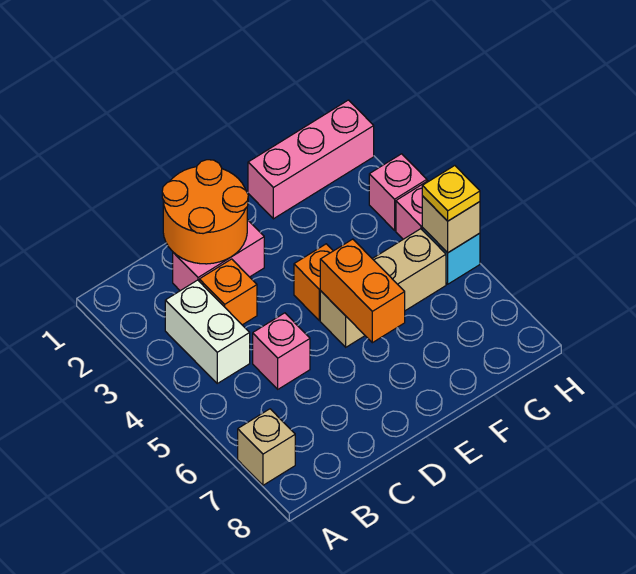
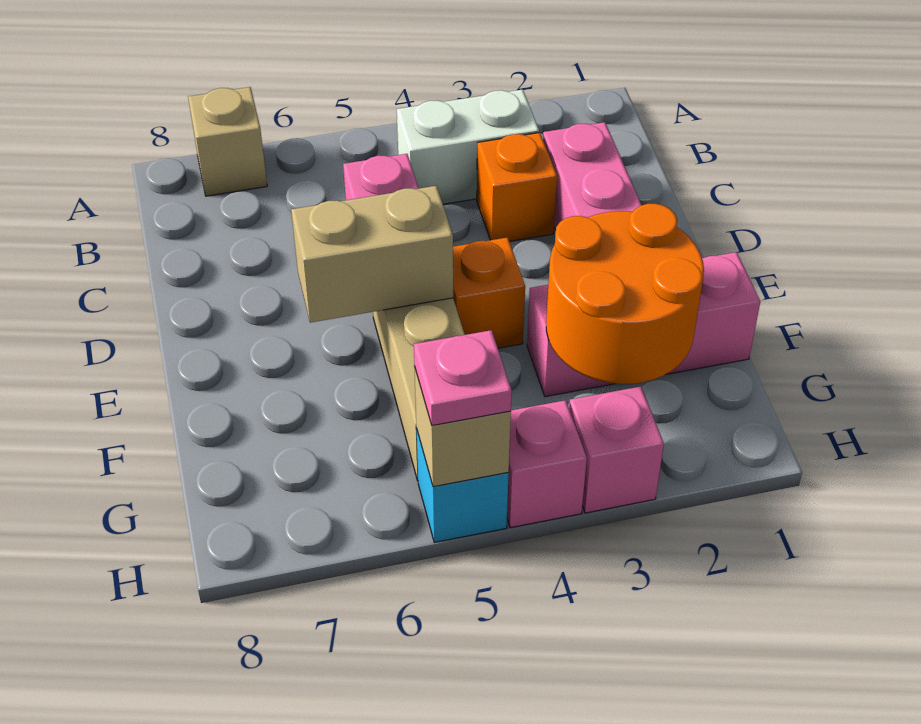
orange 2x2 round brick [162,160,248,264] -> orange 2x2 round brick moved to [546,204,704,384]
orange 1x2 brick [320,239,405,343] -> tan 1x2 brick [291,186,453,323]
pink 1x3 brick [248,100,374,219] -> pink 1x3 brick turned to [527,252,760,397]
yellow 1x1 plate [422,166,480,221] -> pink 1x1 plate [414,330,512,426]

